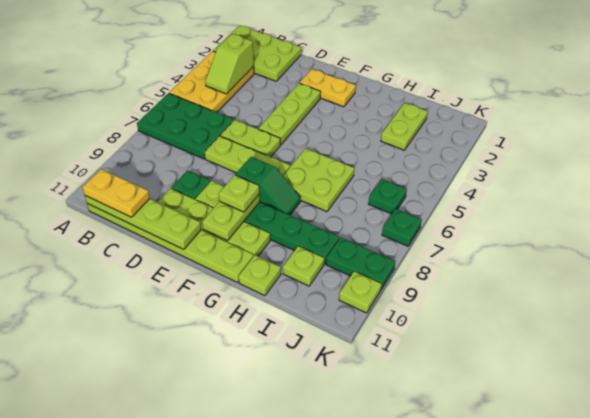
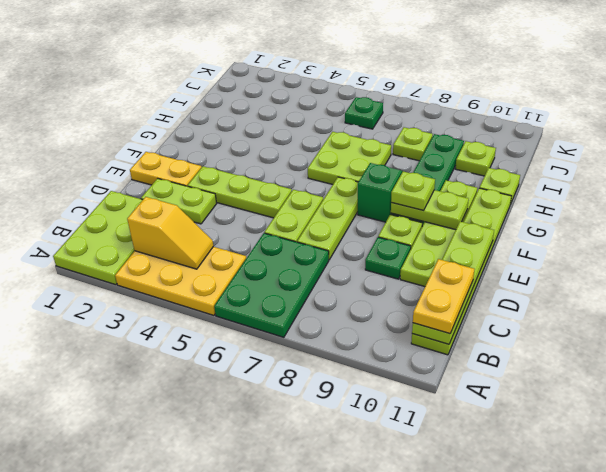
lime 1x2 slope [205,34,254,94] -> yellow 1x2 slope [127,197,213,269]
yellow 1x2 plate [300,69,356,107] -> yellow 1x2 plate turned to [130,152,202,186]
lime 1x2 plate [381,103,428,150] -> lime 1x2 plate moved to [141,178,217,224]
green 1x2 plate [326,237,395,289] -> none
green 1x1 plate [382,209,422,246] -> none
lime 1x1 plate [339,271,381,313] -> lime 1x1 plate moved to [393,127,433,161]

